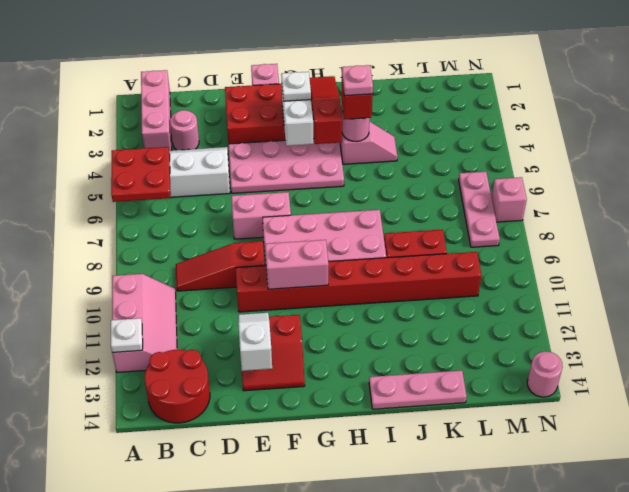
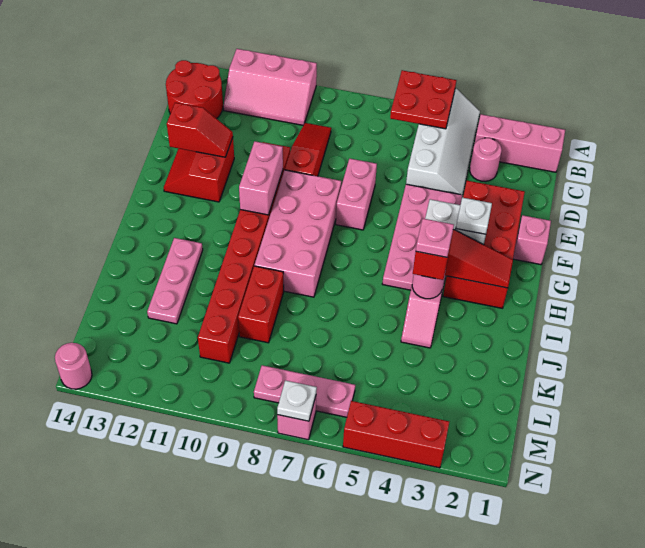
white 1x1 plate [111,318,143,352] -> white 1x1 plate moved to [277,380,317,421]
white 1x2 slope [238,313,272,371] -> red 1x2 slope [167,103,233,157]
pink 1x3 plate [369,370,467,409] -> pink 1x3 plate moved to [147,238,203,324]
none -> red 1x3 brick [343,401,449,468]

